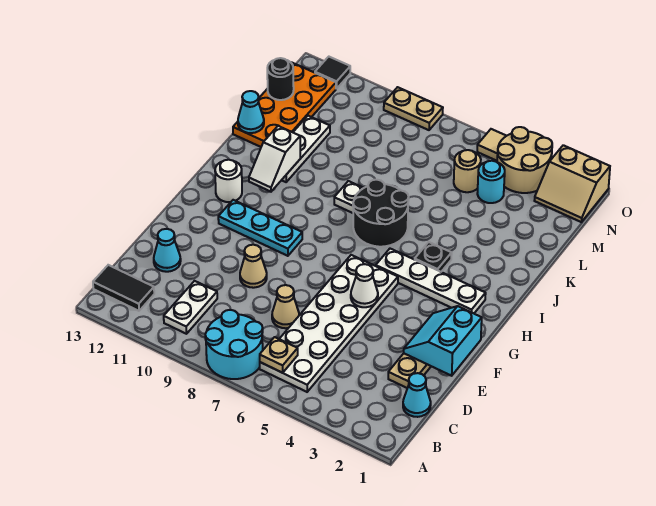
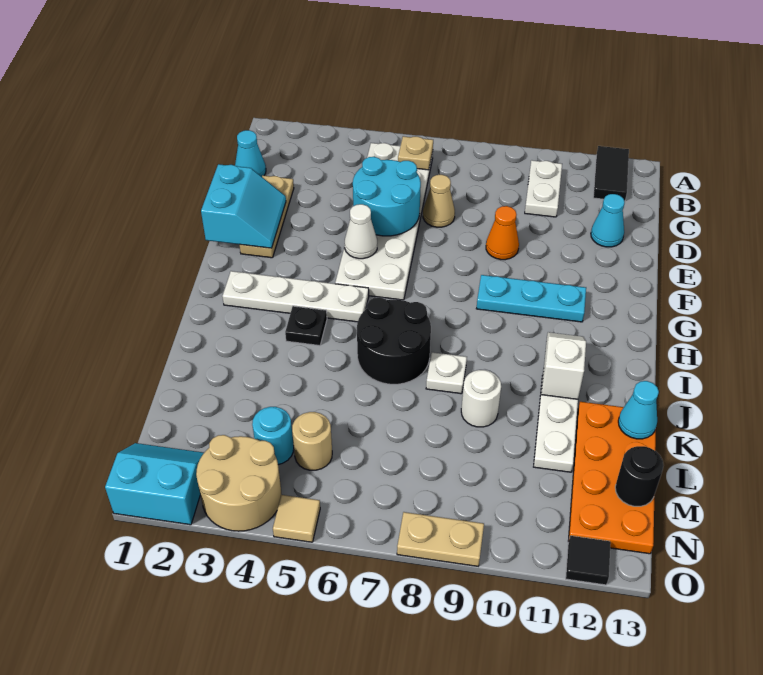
cyan 2x2 round brick [205,310,263,379] -> cyan 2x2 round brick moved to [353,157,421,236]
black 1x2 tile [93,265,154,311] -> black 1x2 tile turned to [593,146,629,202]
tan 1x1 cone [240,245,267,288] -> orange 1x1 cone [486,206,519,260]
white 1x1 round brick [215,160,242,202] -> white 1x1 round brick moved to [461,370,501,427]
tan 2x2 slope [534,145,610,222] -> cyan 2x2 slope [105,443,204,525]

